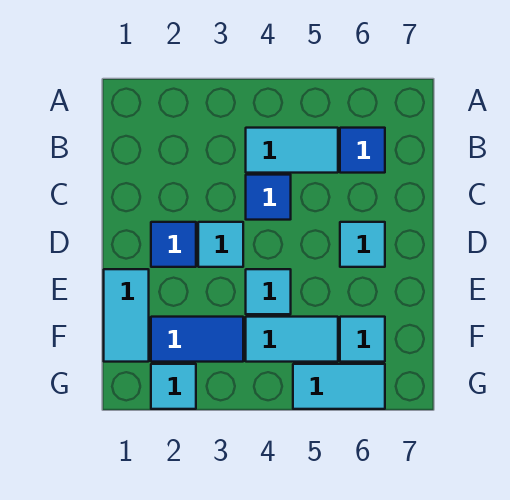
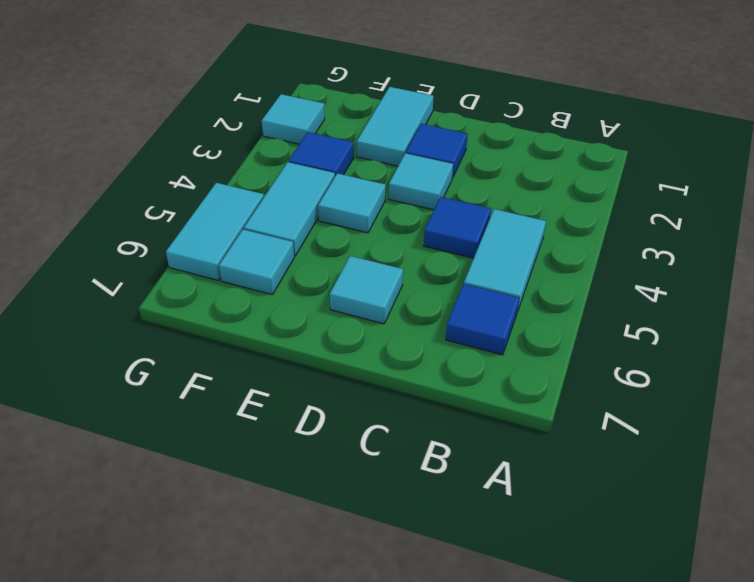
cyan 1x2 tile [104,269,149,362] -> cyan 1x2 tile turned to [357,87,434,166]
blue 1x2 tile [151,317,243,362] -> blue 1x1 tile [289,132,354,176]

